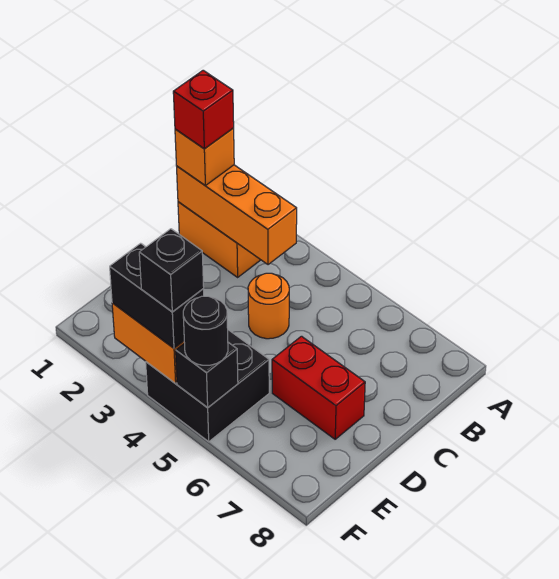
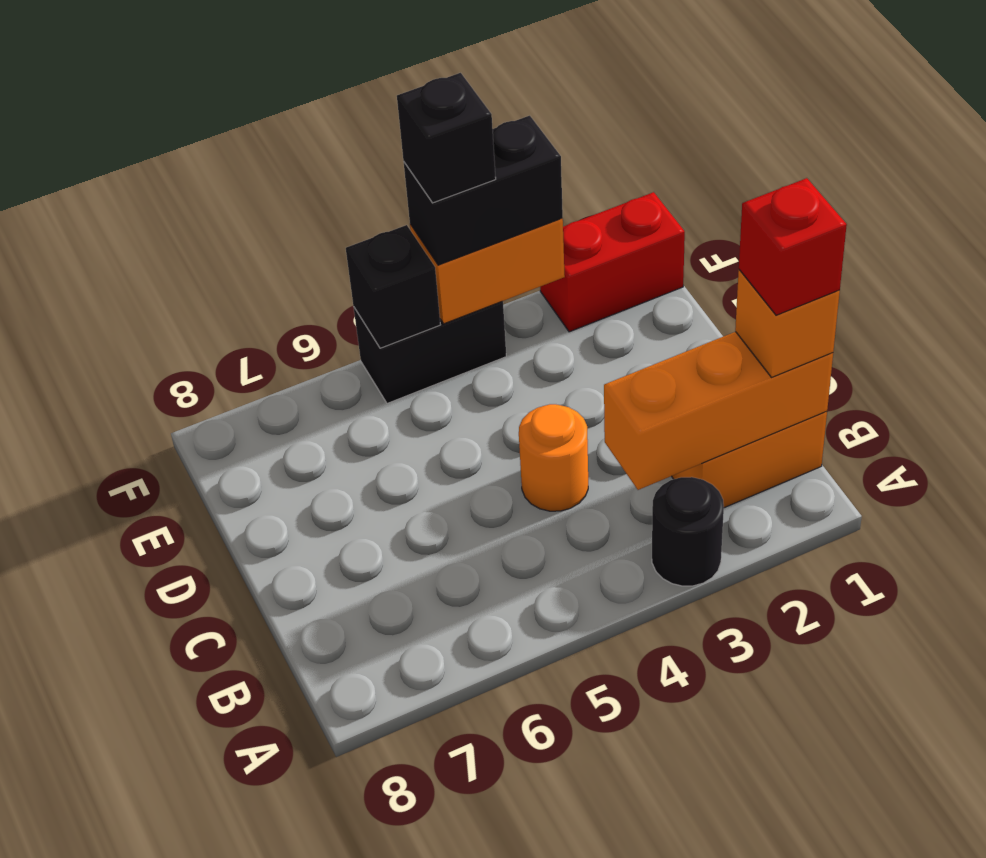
red 1x2 brick [272,336,365,439] -> red 1x2 brick moved to [540,192,685,332]
black 2x2 brick [146,330,269,442] -> black 1x2 brick [354,301,506,403]
black 1x1 round brick [183,296,228,365] -> black 1x1 round brick moved to [652,477,724,586]

